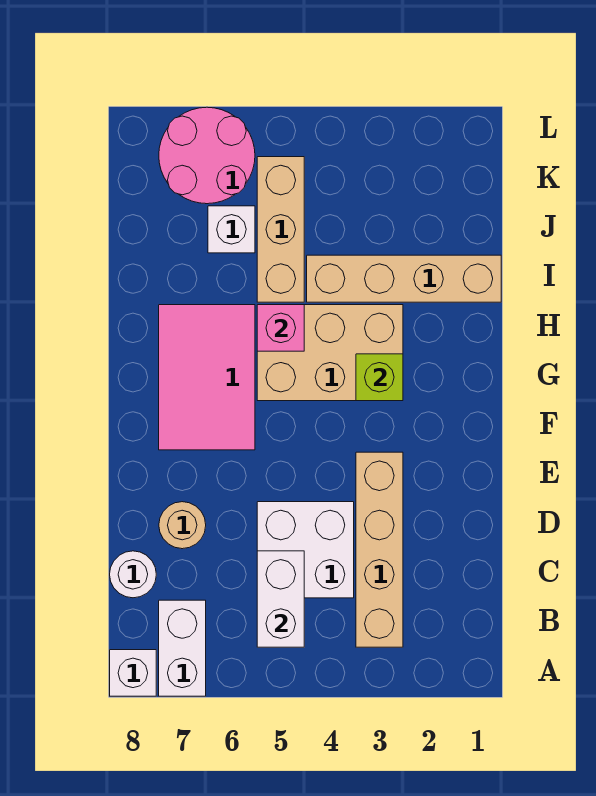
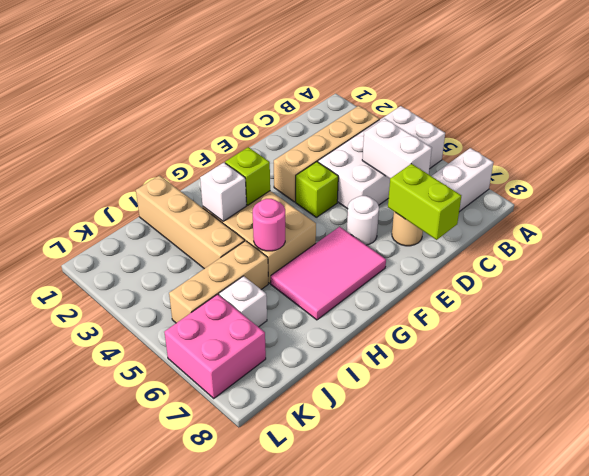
white 1x1 brick [110,650,156,696] -> white 1x1 brick moved to [200,163,246,221]
white 1x2 brick [257,551,304,647] -> white 1x2 brick turned to [362,119,432,178]
white 2x2 brick [257,502,354,598] -> white 2x4 brick [318,106,445,209]
white 1x1 round brick [110,551,156,598] -> white 1x1 round brick moved to [347,196,379,245]
none -> lime 1x2 brick [388,164,461,240]
none -> lime 1x1 brick [296,162,338,217]
pink 1x1 brick [257,305,304,351] -> pink 1x1 round brick [253,199,285,251]
pink 2x2 round brick [159,107,255,204] -> pink 2x2 brick [164,294,266,398]

